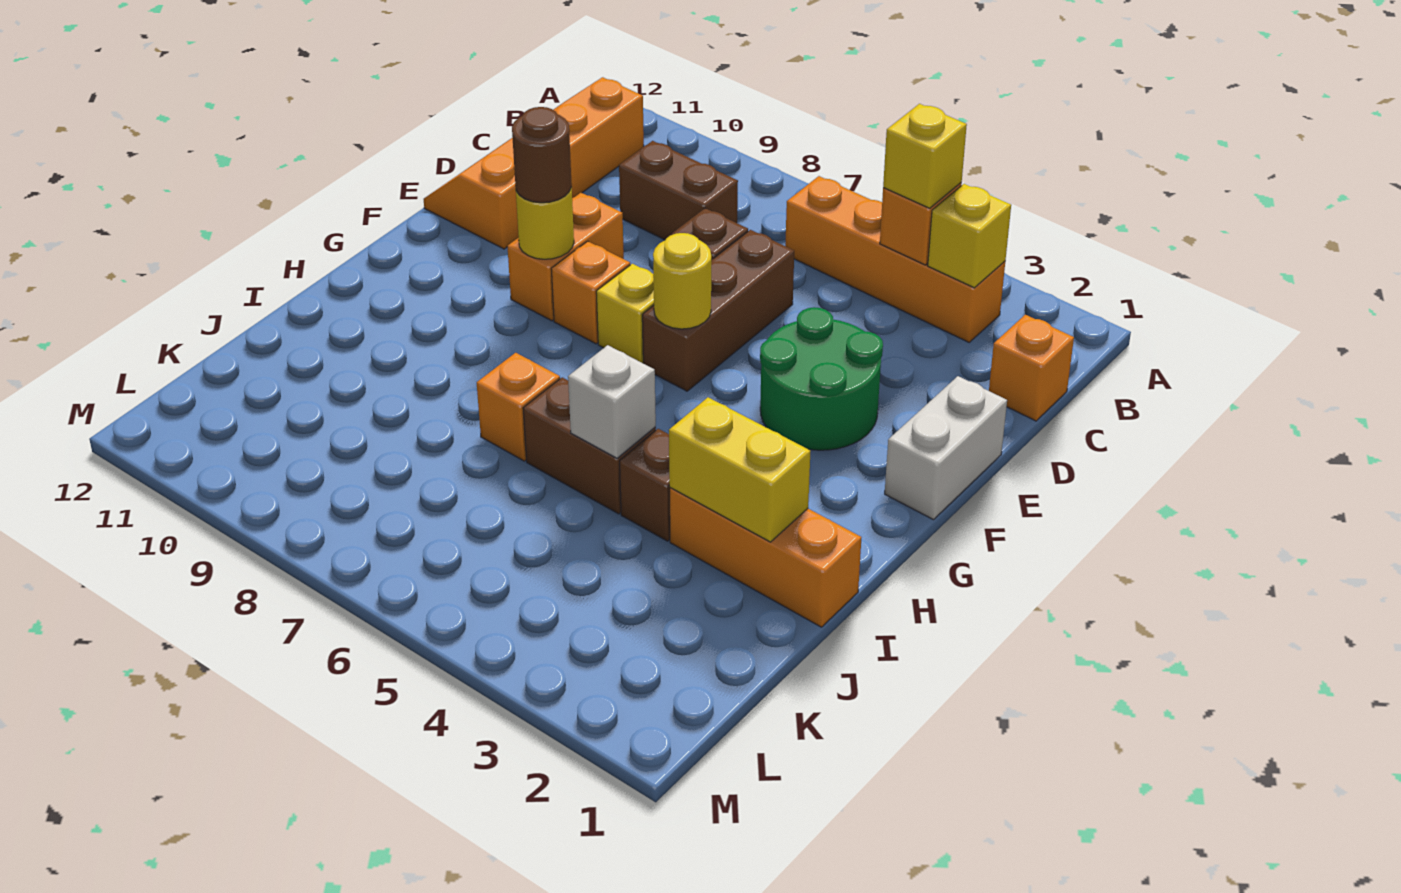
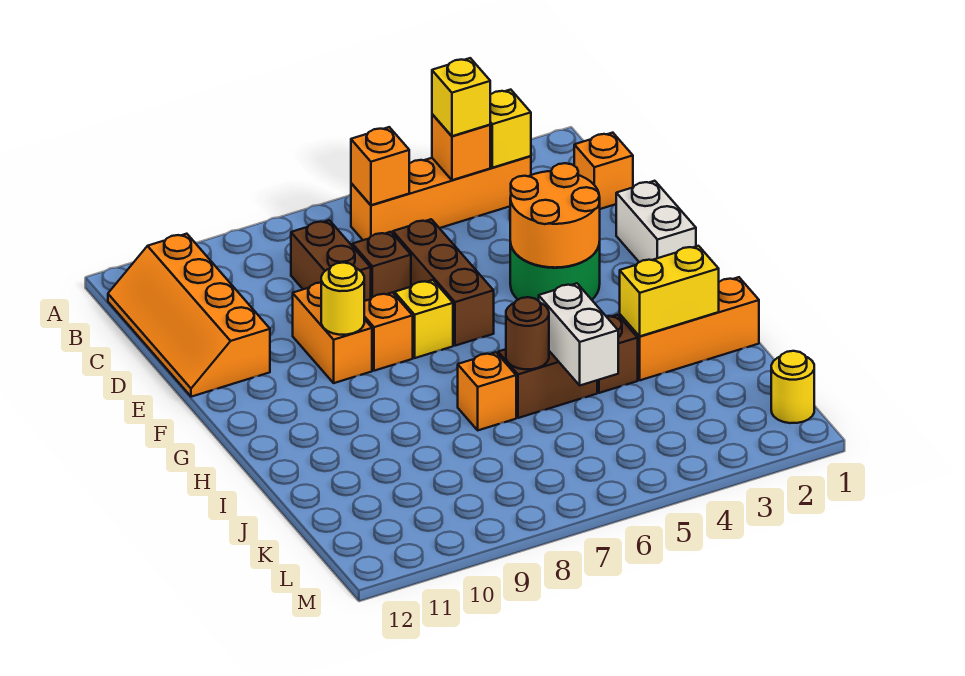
none -> orange 1x1 brick [351,127,409,205]
brown 1x2 brick [619,141,738,240] -> brown 1x2 brick turned to [291,220,371,301]
none -> orange 2x2 round brick [510,163,600,268]
yellow 1x1 round brick [653,233,711,329] -> yellow 1x1 round brick moved to [771,351,814,423]
brown 1x1 round brick [512,107,572,203] -> brown 1x1 round brick moved to [506,297,549,369]
white 1x1 brick [568,345,656,458] -> white 1x2 brick [539,283,618,385]

